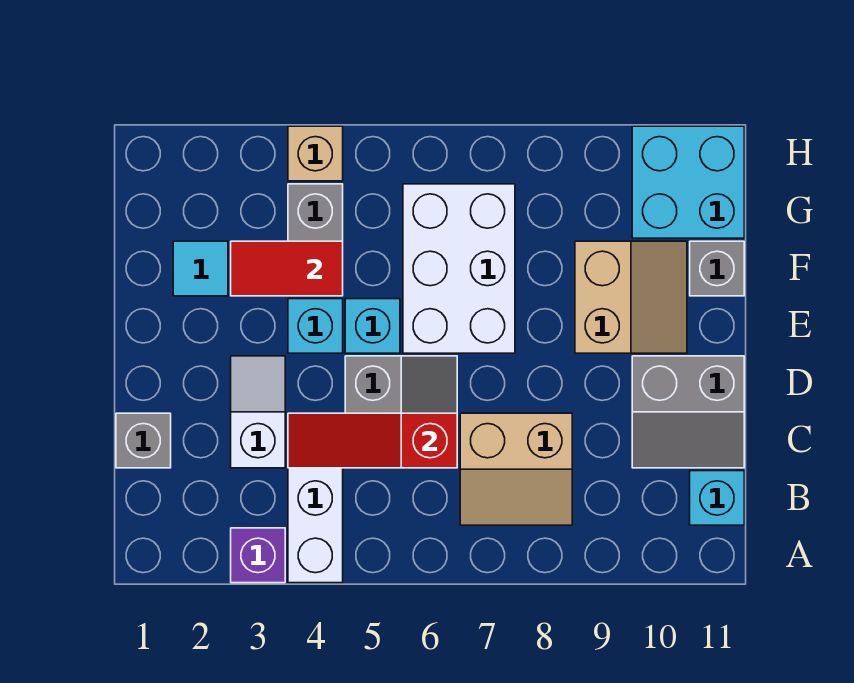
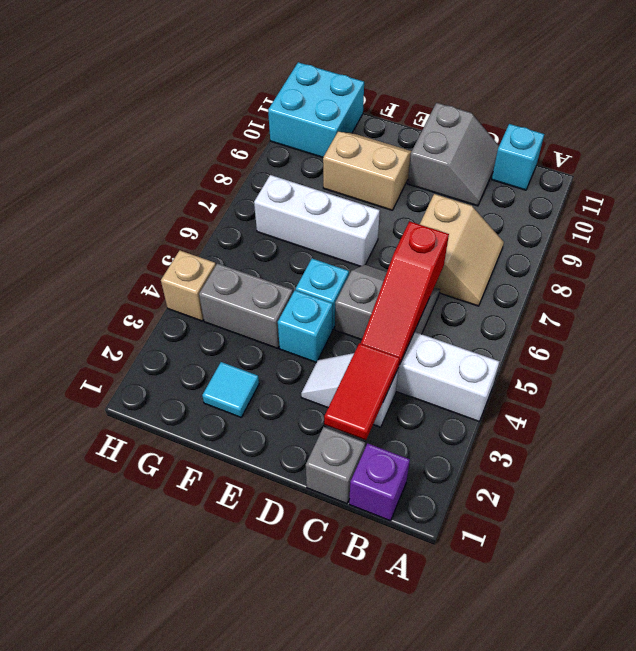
purple 1x1 brick [231,528,285,583] -> purple 1x1 brick moved to [349,443,410,521]
white 2x3 brick [403,184,515,353] -> white 1x3 brick [254,175,380,267]
red 1x2 tile [231,241,343,296] -> red 1x2 tile moved to [324,343,400,440]
grey 1x1 brick [690,241,744,296] -> none

